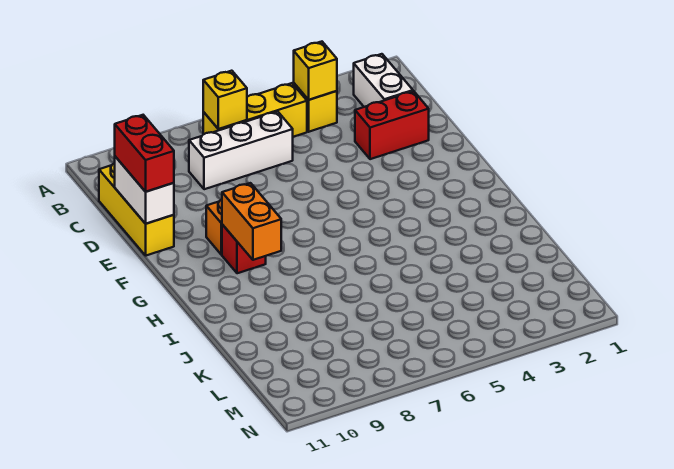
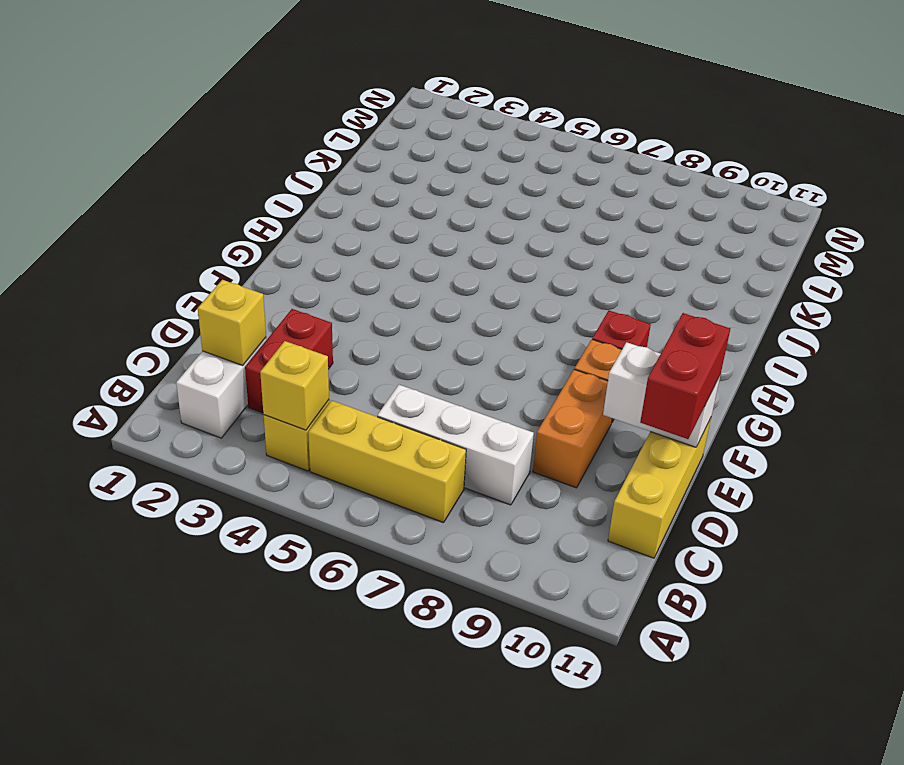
yellow 1x1 brick [203,71,247,129] -> yellow 1x1 brick moved to [198,280,266,366]
red 1x2 brick [355,91,429,159] -> red 1x2 brick turned to [245,309,333,413]
white 1x2 brick [115,157,174,224] -> white 1x2 brick turned to [603,342,721,447]
orange 1x2 brick [222,183,281,260] -> orange 1x2 brick moved to [533,369,612,488]

